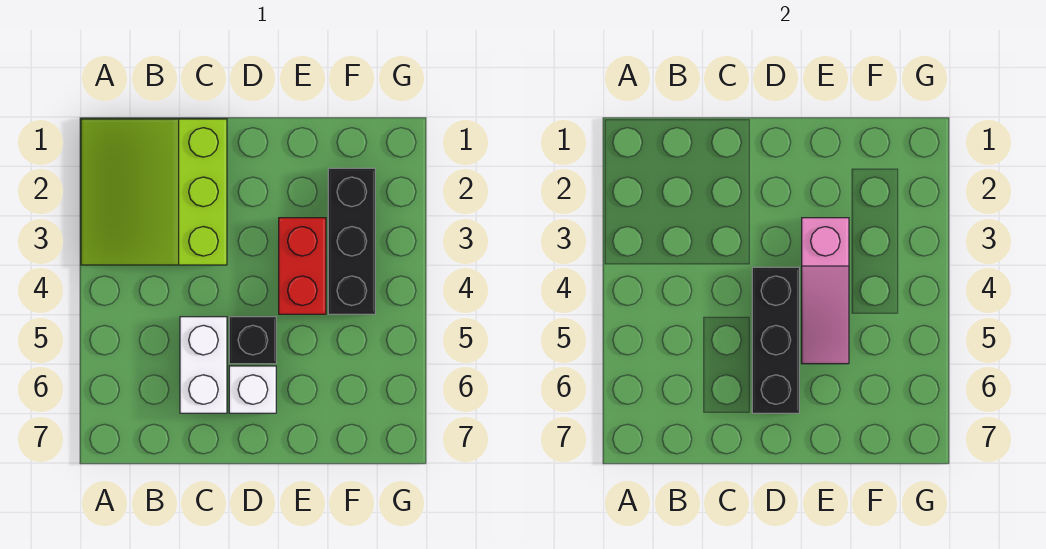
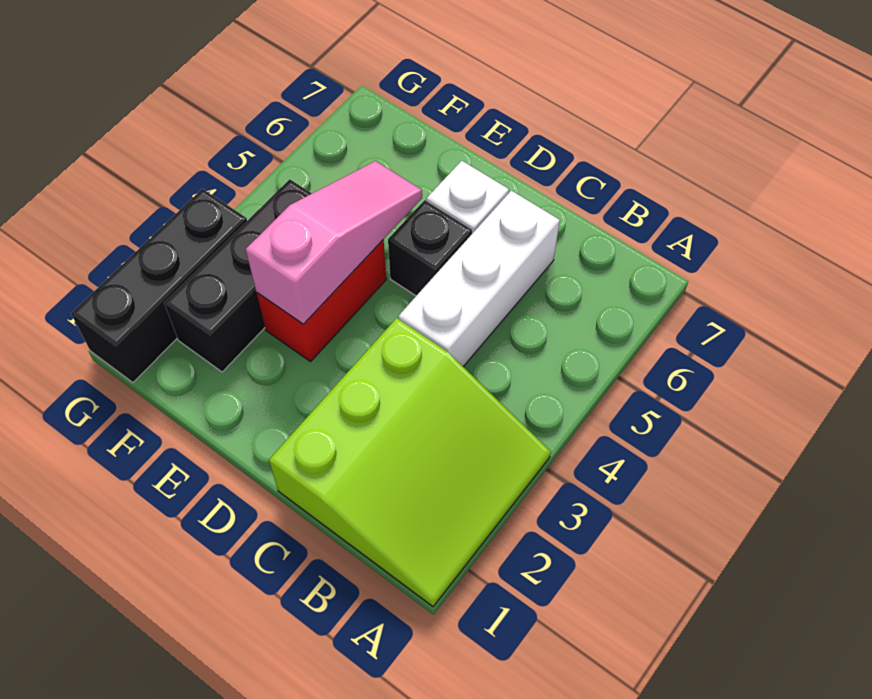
white 1x2 brick [180,317,227,413] -> white 1x3 brick [399,191,560,366]
black 1x3 brick [752,267,799,413] -> black 1x3 brick moved to [71,189,247,382]

